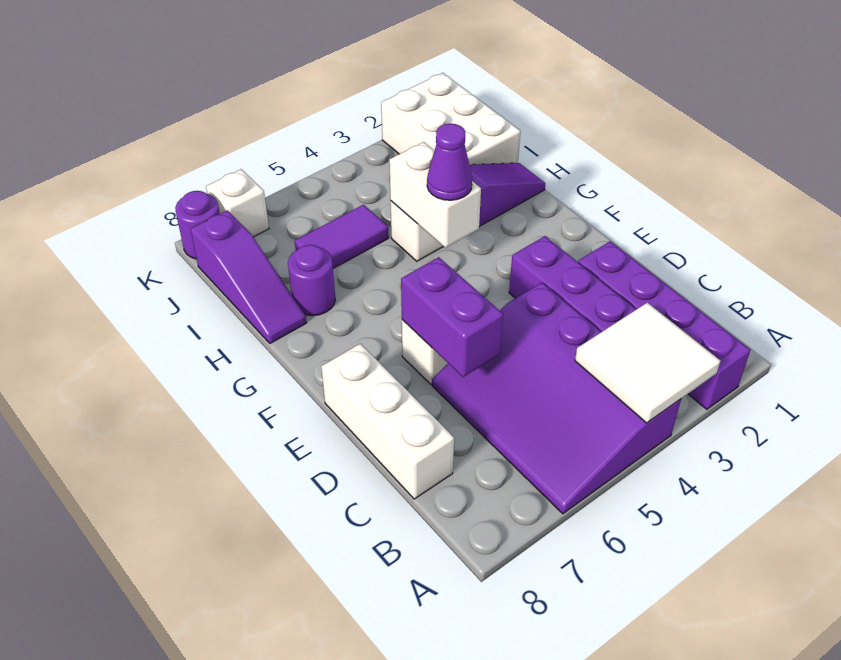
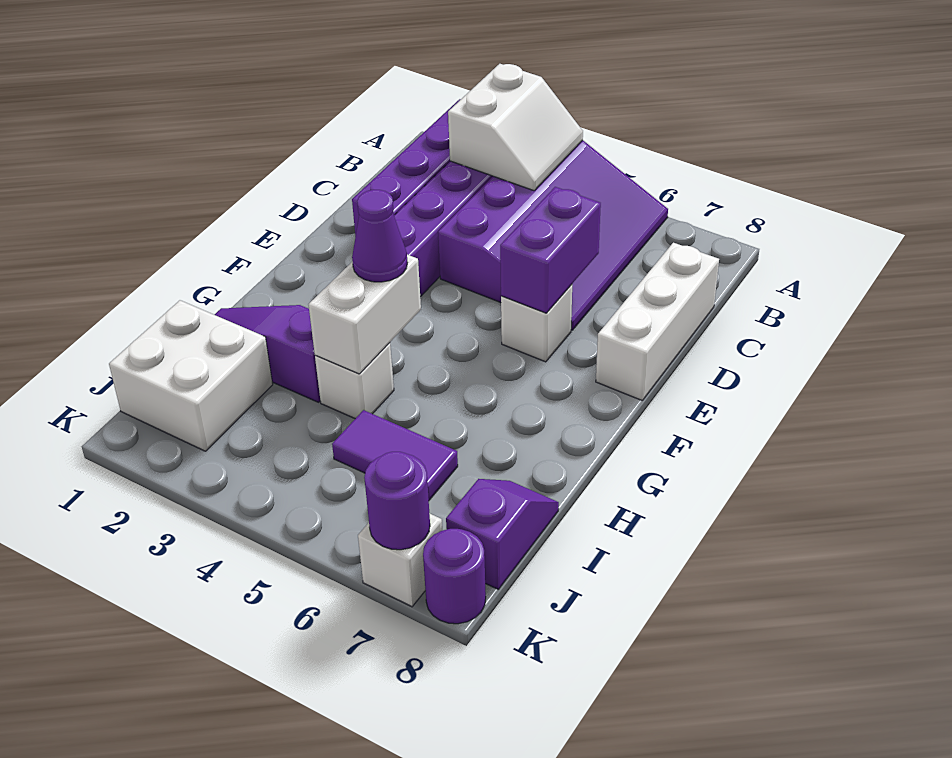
white 2x2 tile [575,303,720,423] -> white 2x2 slope [448,64,583,191]
purple 1x1 round brick [288,245,335,316] -> purple 1x1 round brick moved to [364,452,430,550]
purple 1x3 slope [191,210,307,343] -> purple 1x2 slope [446,479,559,589]
white 2x3 brick [381,73,520,165] -> white 2x2 brick [109,300,273,451]

